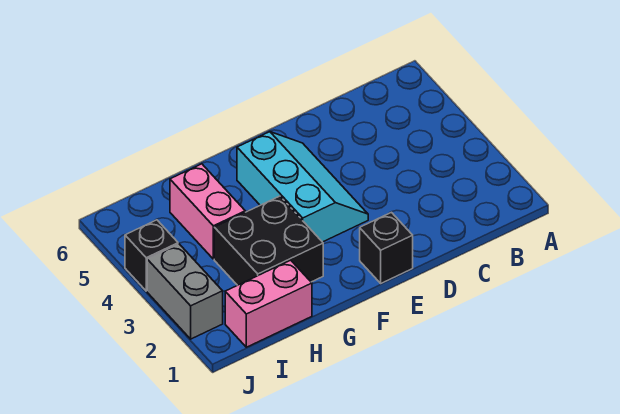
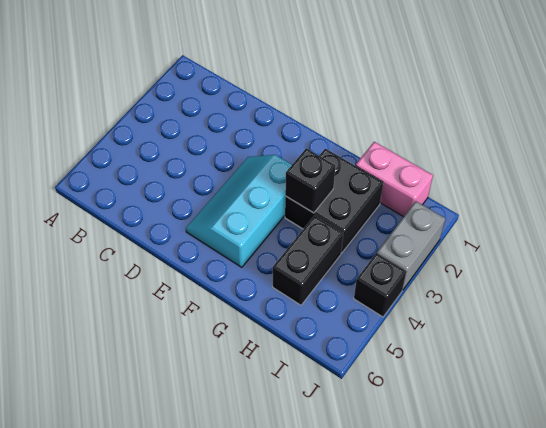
black 1x1 brick [360,212,413,283] -> black 1x1 brick moved to [285,148,335,213]
pink 1x2 brick [170,164,245,259] -> black 1x2 brick [273,216,343,305]

